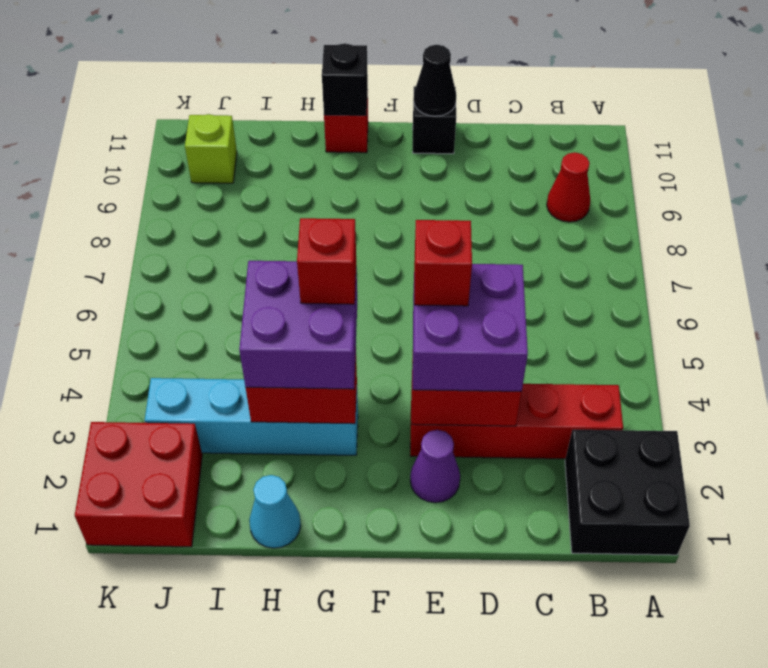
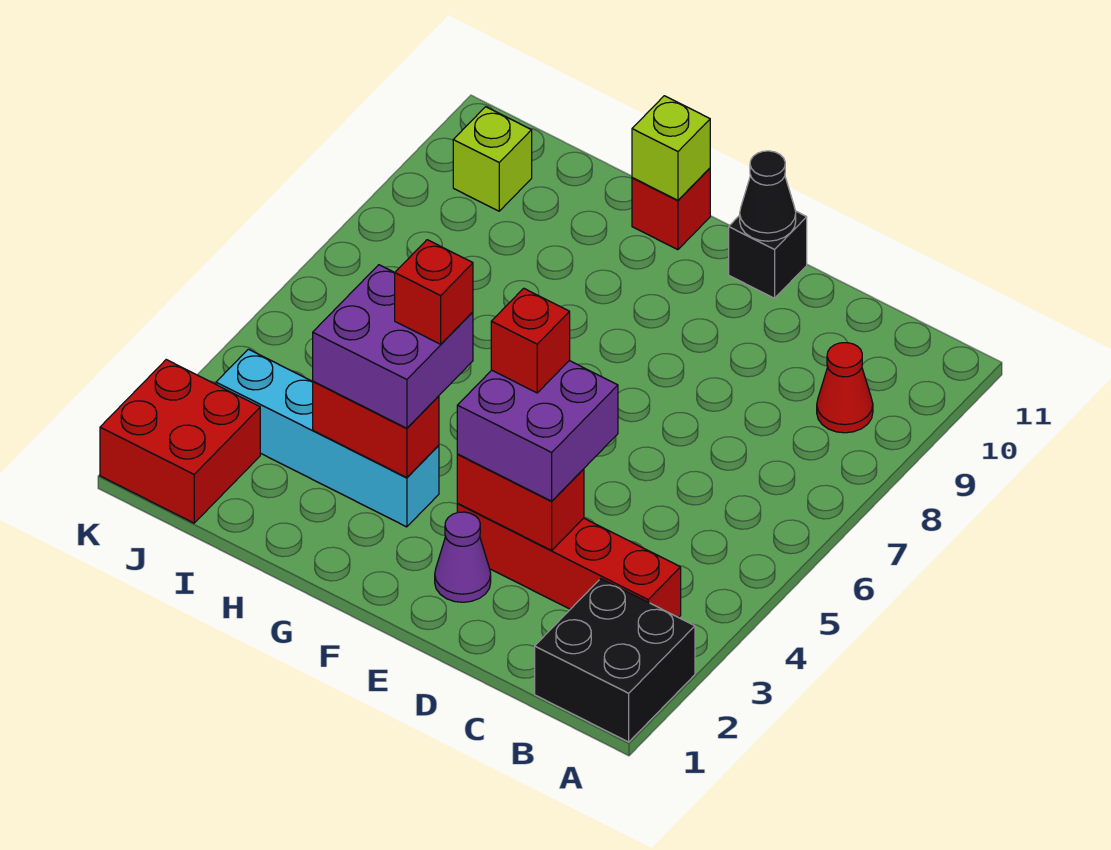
black 1x1 brick [322,43,368,115] -> lime 1x1 brick [632,96,710,200]
cyan 1x1 cone [249,475,301,548] -> none

